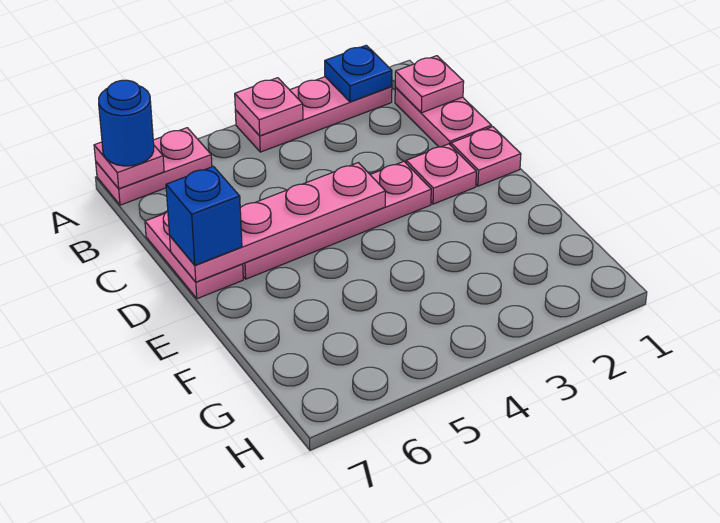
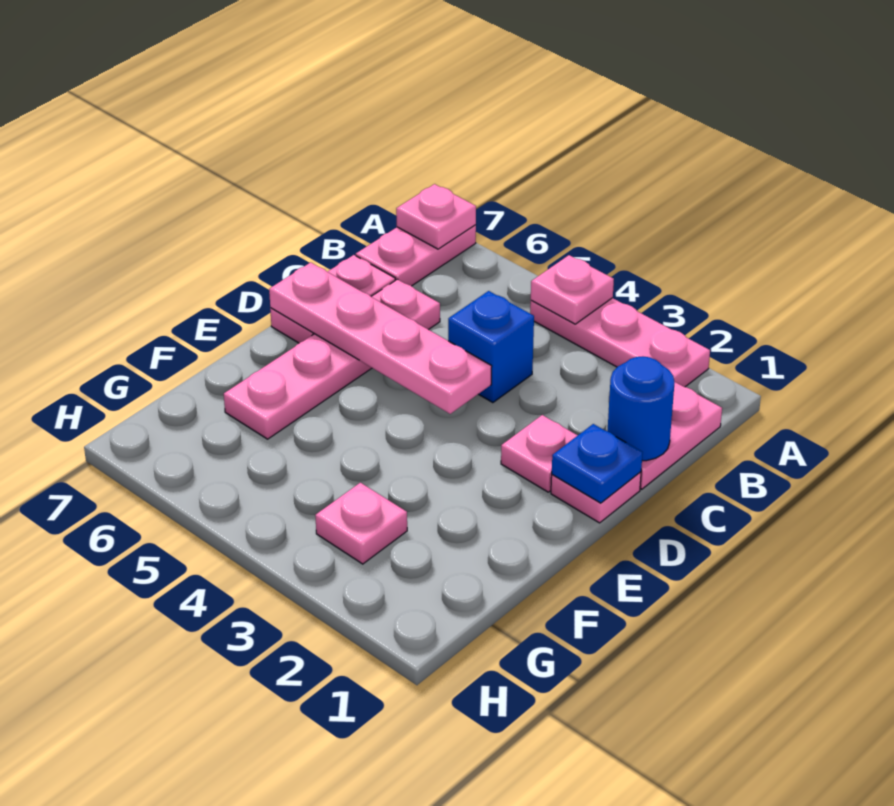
blue 1x1 plate [325,45,392,102] -> blue 1x1 plate moved to [552,424,643,503]
pink 1x2 plate [96,128,212,205] -> pink 1x2 plate turned to [356,225,476,286]
blue 1x1 round brick [99,80,154,166] -> blue 1x1 round brick moved to [608,356,675,461]
pink 1x1 plate [395,56,464,113] -> pink 1x1 plate moved to [315,483,407,564]
pink 1x4 plate [243,161,431,279] -> pink 1x4 plate turned to [224,279,440,439]
blue 1x1 brick [166,166,242,265] -> blue 1x1 brick moved to [448,291,534,403]

